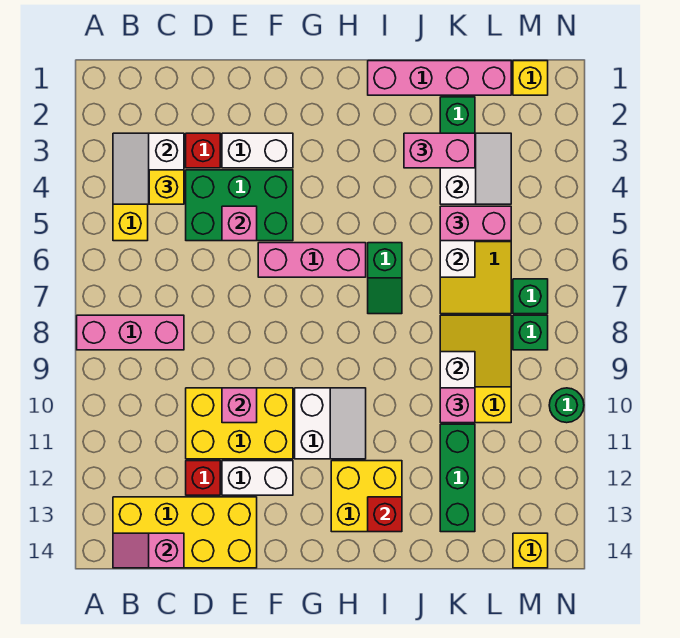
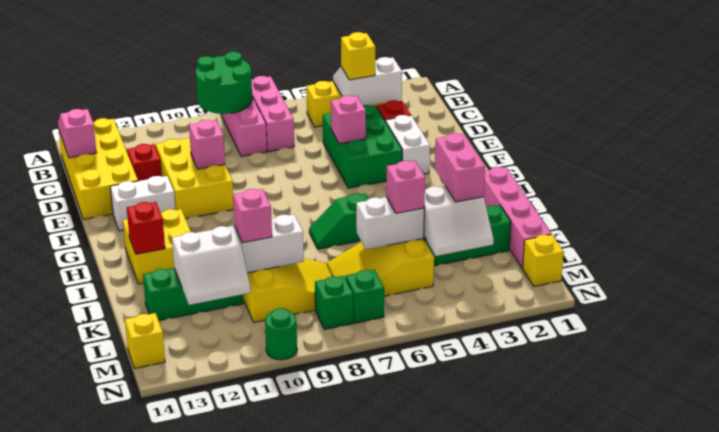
none -> green 2x2 round brick [196,52,252,114]
white 1x2 brick [222,461,293,495] -> white 1x2 brick turned to [110,176,175,231]
pink 1x3 brick [258,243,366,277] -> pink 1x3 brick moved to [252,76,294,151]
white 2x2 slope [295,388,366,459] -> white 2x2 slope moved to [172,226,251,305]
pink 1x2 brick [440,206,511,241] -> pink 1x1 brick [386,161,425,213]

